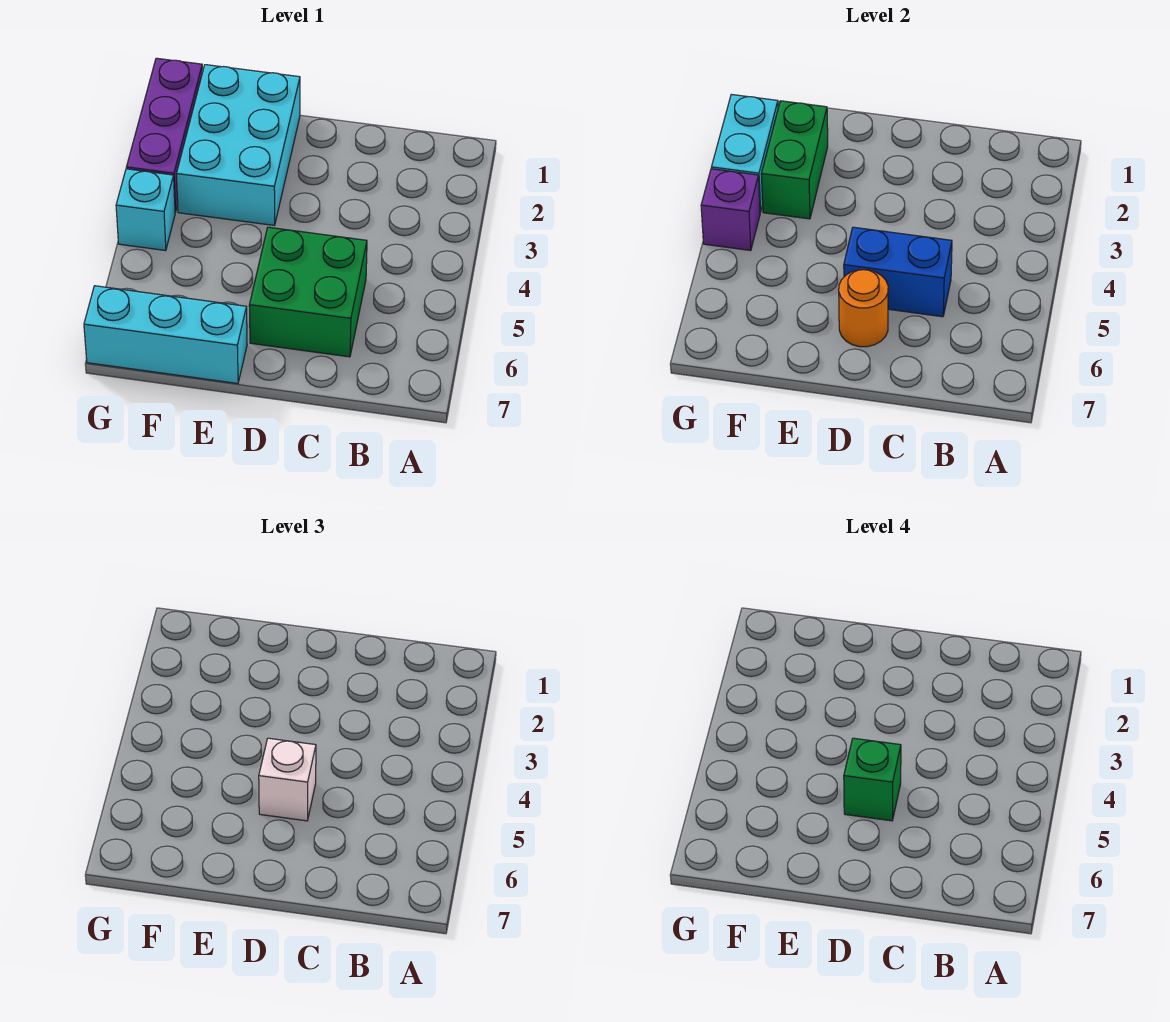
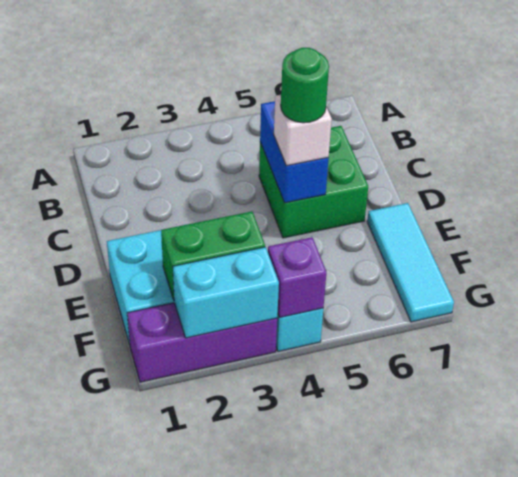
green 1x1 brick [844,738,901,821] -> green 1x1 round brick [281,48,329,123]
orange 1x1 round brick [839,270,888,347] -> none
cyan 1x3 brick [84,286,247,384] -> cyan 1x3 tile [367,203,454,322]

